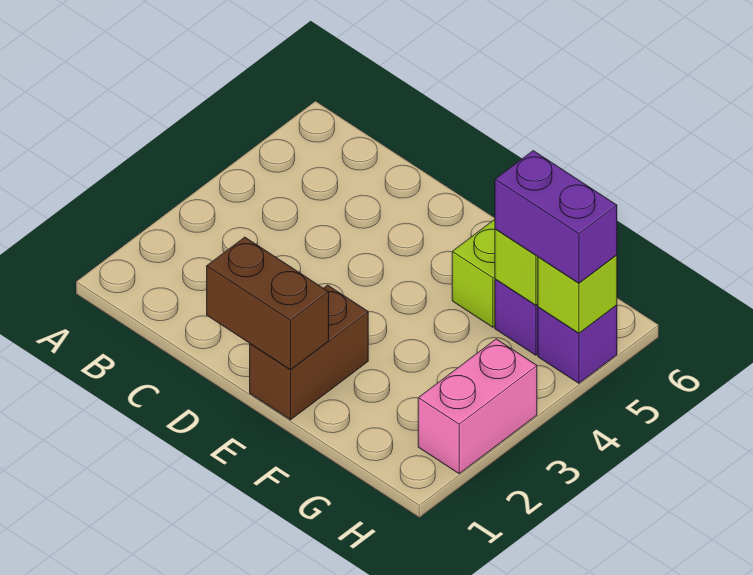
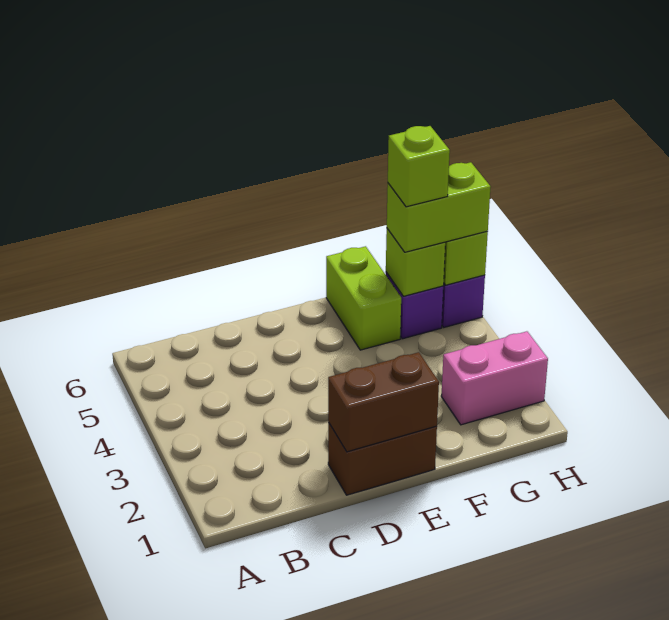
brown 1x2 brick [250,285,368,420] -> brown 1x2 brick turned to [328,422,437,495]
purple 1x2 brick [495,151,617,283] -> lime 1x2 brick [387,162,491,252]
none -> lime 1x1 brick [388,126,450,207]
pink 1x2 brick [418,339,537,474] -> pink 1x2 brick turned to [441,331,548,425]

